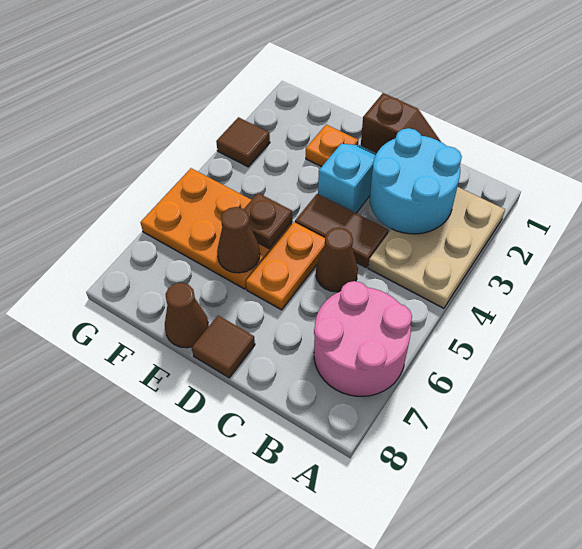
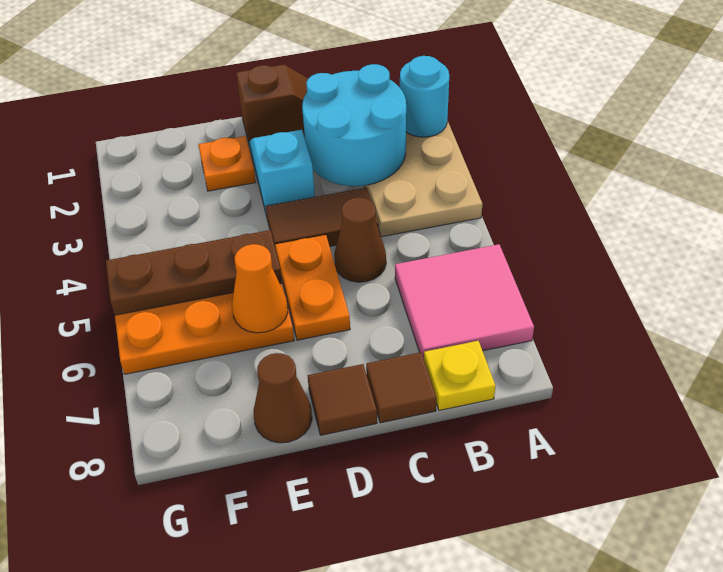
none -> cyan 1x1 round brick [400,56,449,137]
pink 2x2 round brick [314,281,412,396] -> pink 2x2 tile [395,244,534,358]
none -> yellow 1x1 plate [424,341,496,410]
brown 1x1 plate [244,193,292,248] -> brown 1x3 plate [106,230,282,315]
brown 1x1 cone [217,207,260,273] -> orange 1x1 cone [232,244,288,333]
brown 1x1 tile [216,117,270,167] -> brown 1x1 tile moved to [366,352,437,423]

